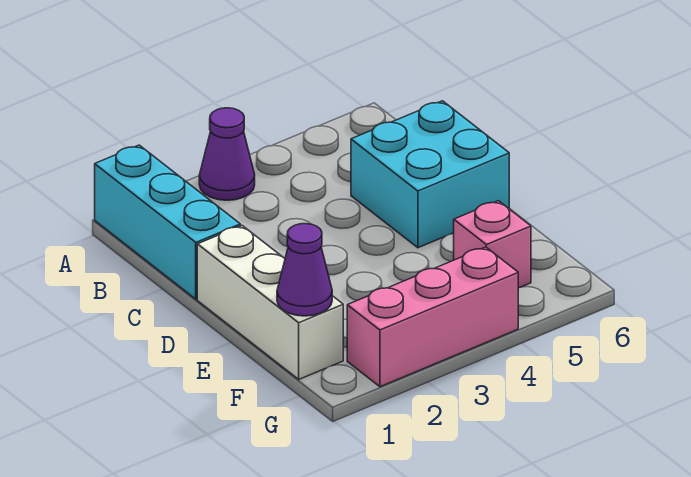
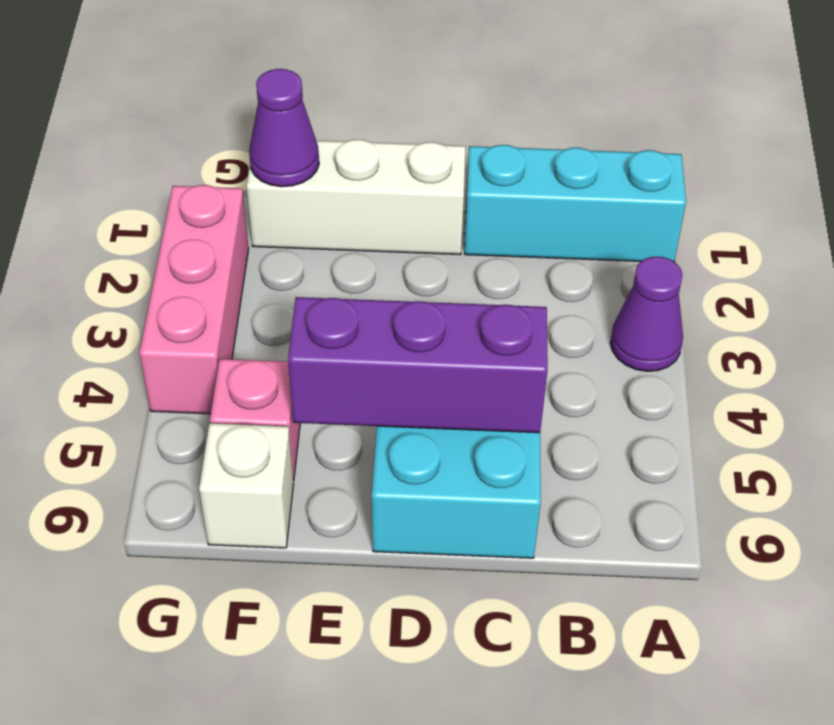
none -> purple 1x3 brick [288,297,548,433]
none -> white 1x1 brick [199,423,294,548]

